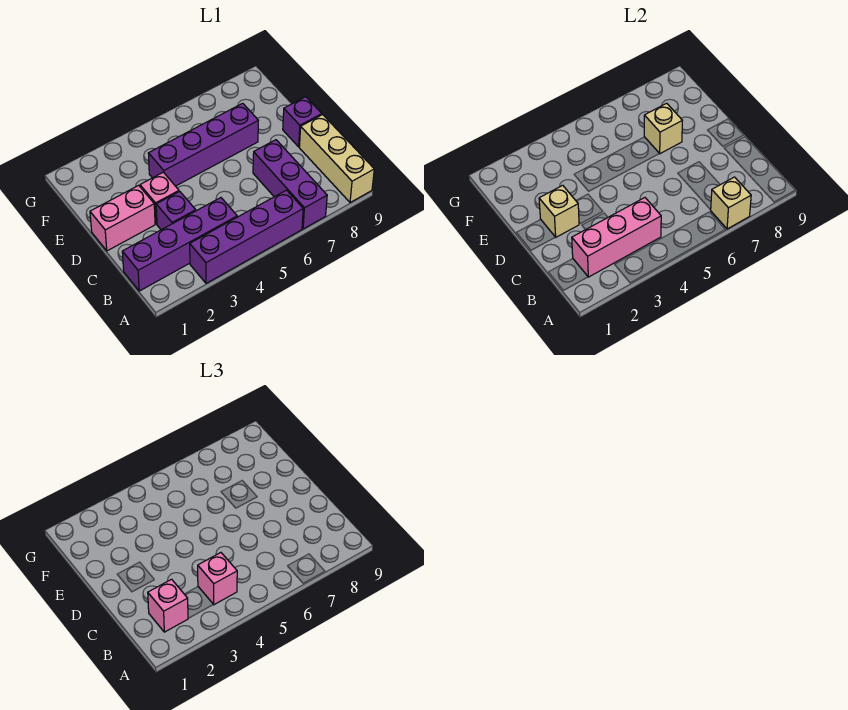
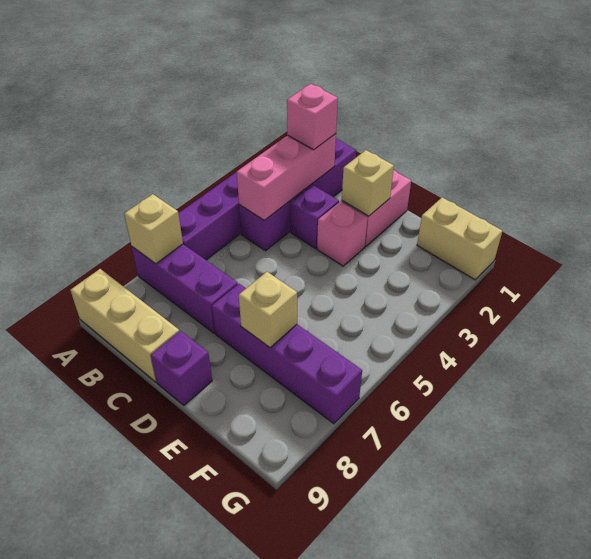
pink 1x1 brick [198,553,237,605] -> none
purple 1x4 brick [148,103,258,186] -> purple 1x4 brick turned to [212,284,362,424]
none -> tan 1x2 brick [417,197,502,280]

